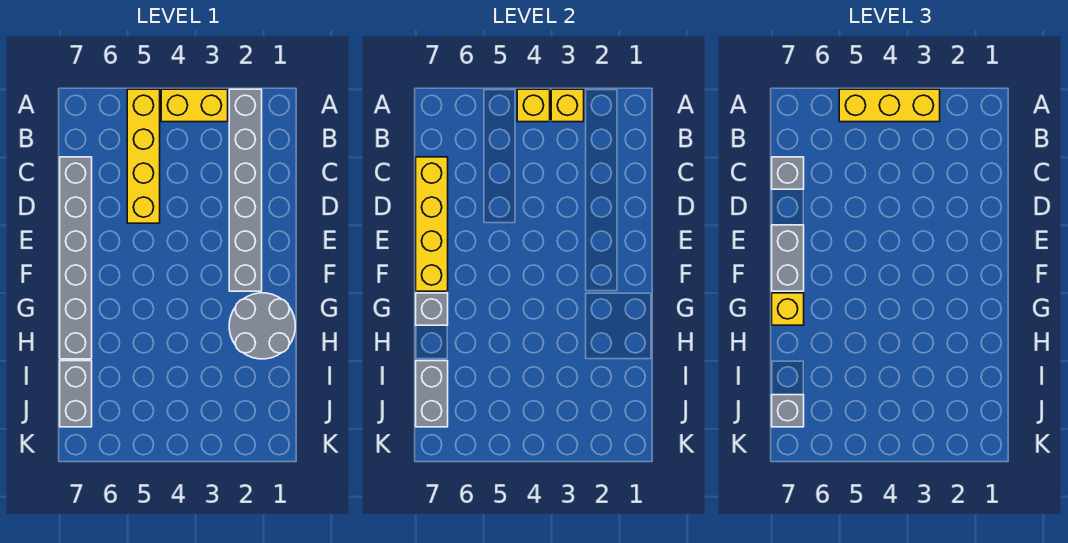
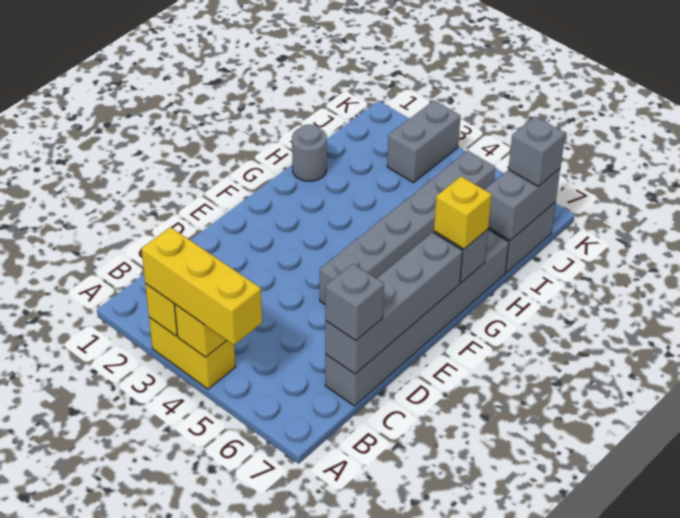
grey 1x6 brick [229,89,262,291] -> grey 1x6 brick moved to [320,151,495,304]
yellow 1x4 brick [127,89,160,223] -> none
yellow 1x4 brick [416,157,448,291] -> grey 1x4 brick [325,232,463,374]
grey 1x2 brick [772,225,804,291] -> grey 1x2 brick moved to [387,101,461,183]
grey 2x2 round brick [229,293,295,359] -> grey 1x1 round brick [292,125,327,181]

